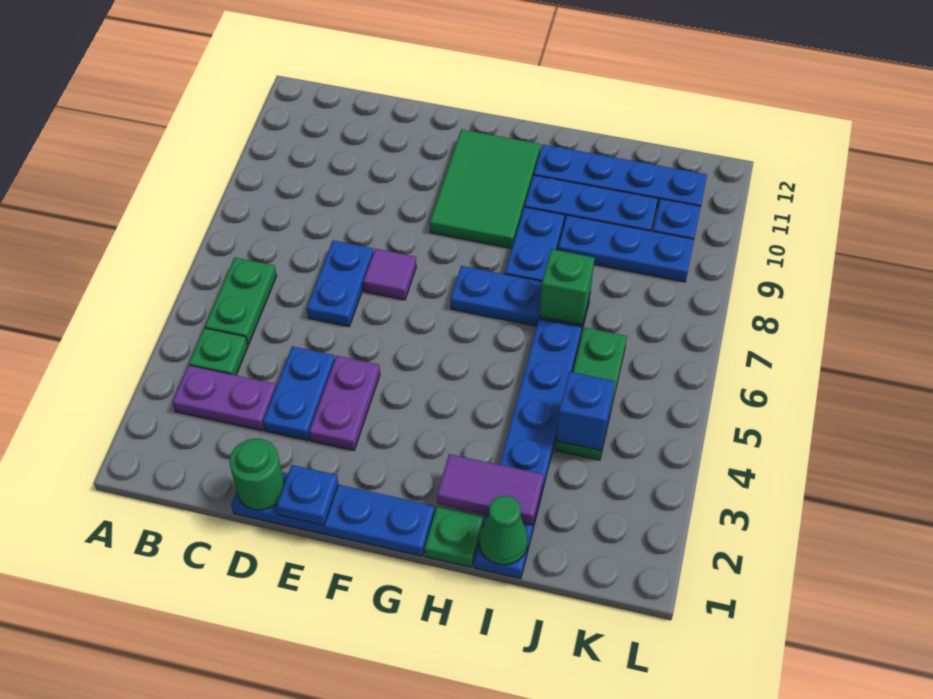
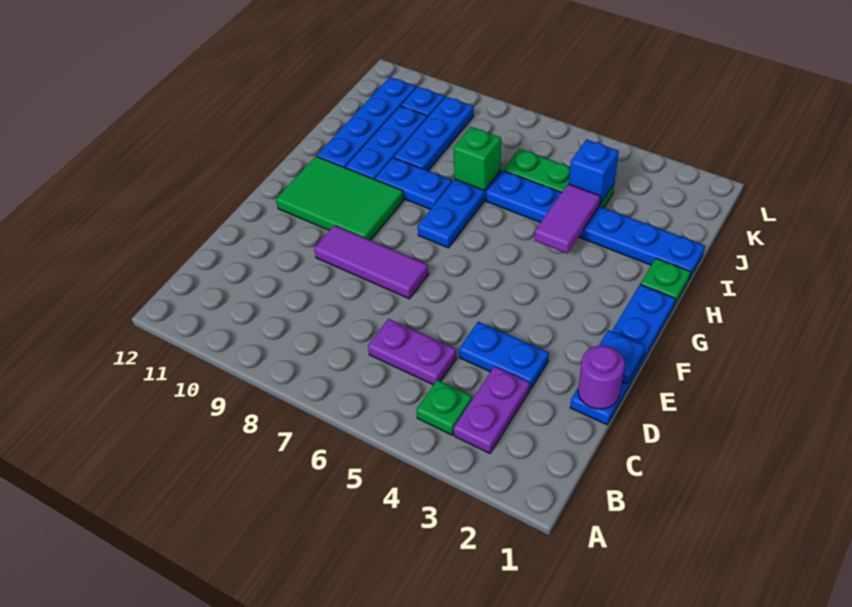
green 1x2 plate [205,257,277,345] -> none
green 1x1 round brick [229,438,284,510] -> purple 1x1 round brick [578,345,625,409]
blue 1x2 plate [307,240,373,327] -> none
purple 1x2 plate [309,356,380,450] -> purple 1x2 plate moved to [368,319,457,385]
purple 1x1 tile [363,249,416,300] -> purple 1x3 tile [314,225,428,299]
purple 1x2 tile [437,454,544,525] -> purple 1x2 tile moved to [534,184,600,253]
green 1x1 cone [479,496,528,565] -> none

